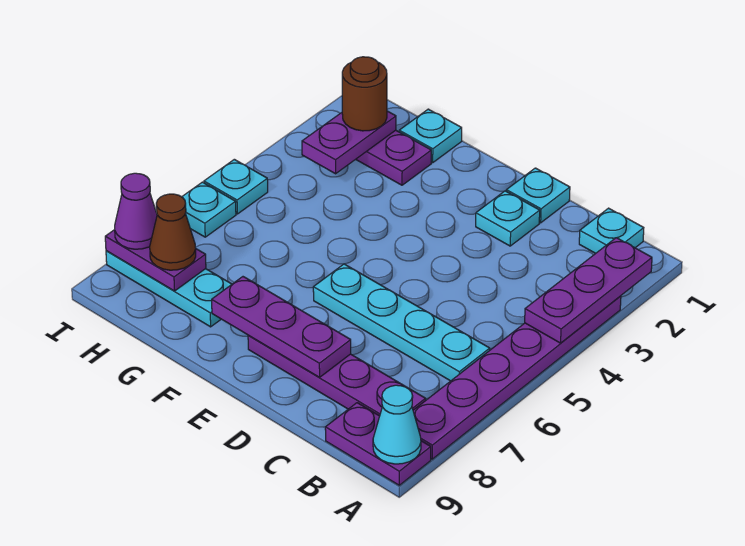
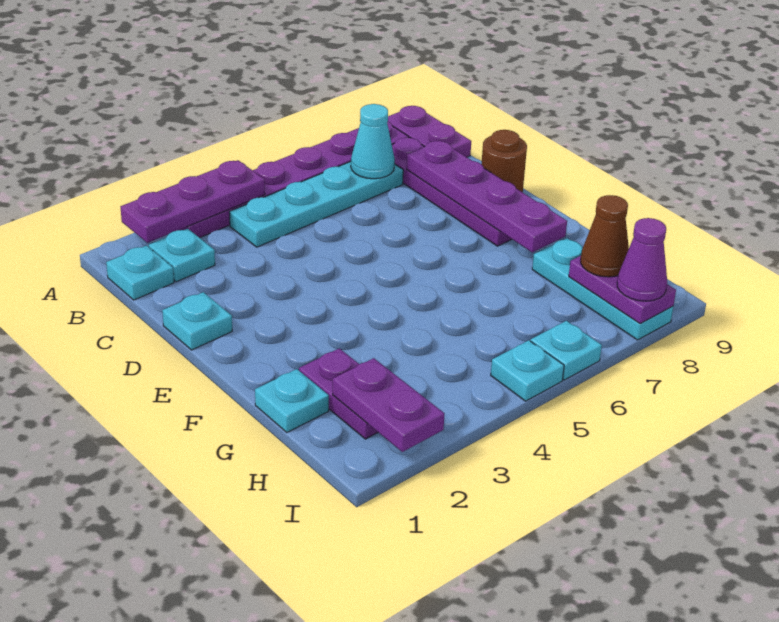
cyan 1x1 cone [373,385,421,464] -> cyan 1x1 cone moved to [351,104,395,179]
cyan 1x4 plate [313,264,490,381] -> cyan 1x4 plate turned to [229,162,403,247]
cyan 1x1 plate [476,191,540,246] -> cyan 1x1 plate moved to [149,229,215,282]
purple 1x3 plate [212,277,351,377] -> purple 1x4 plate [407,141,567,252]
purple 1x2 plate [302,111,396,174] -> purple 1x2 plate turned to [333,358,445,452]
brown 1x1 round brick [342,57,387,131] -> brown 1x1 round brick moved to [482,130,527,192]

